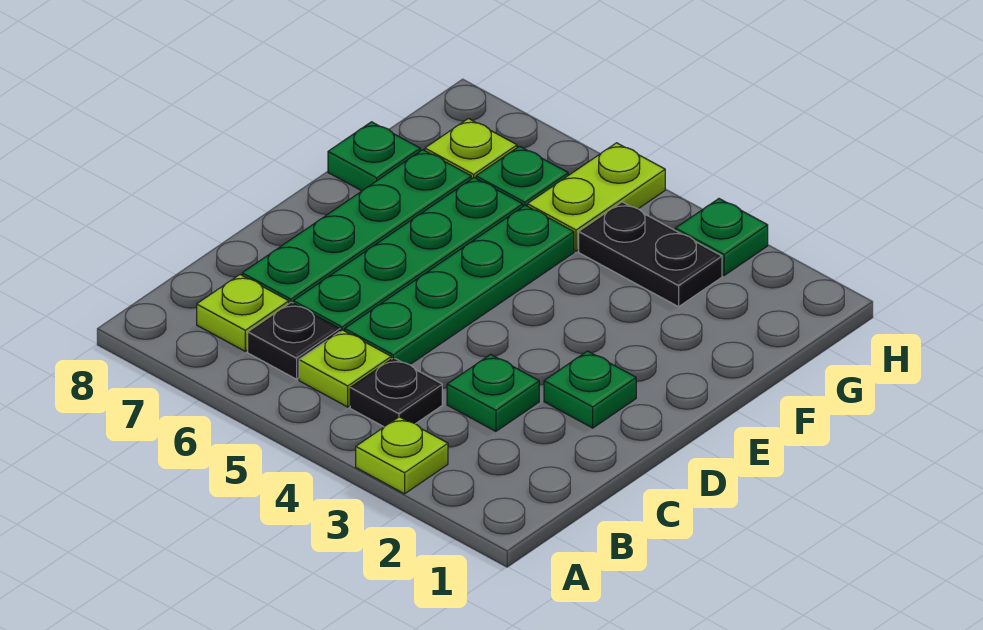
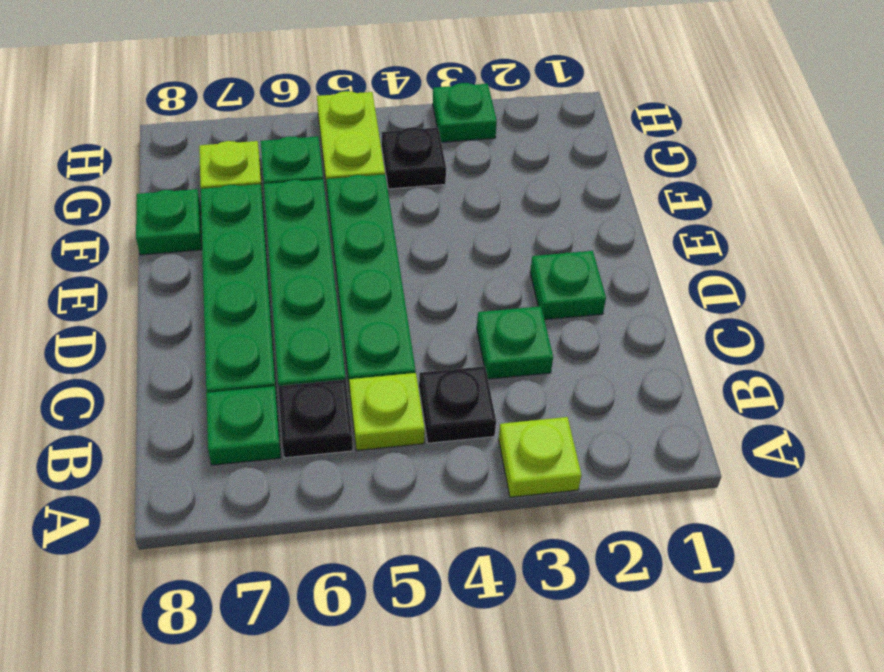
lime 1x1 plate [197,275,289,351] -> green 1x1 plate [206,386,281,465]
black 1x2 plate [579,202,722,307] -> black 1x1 plate [382,127,446,189]

